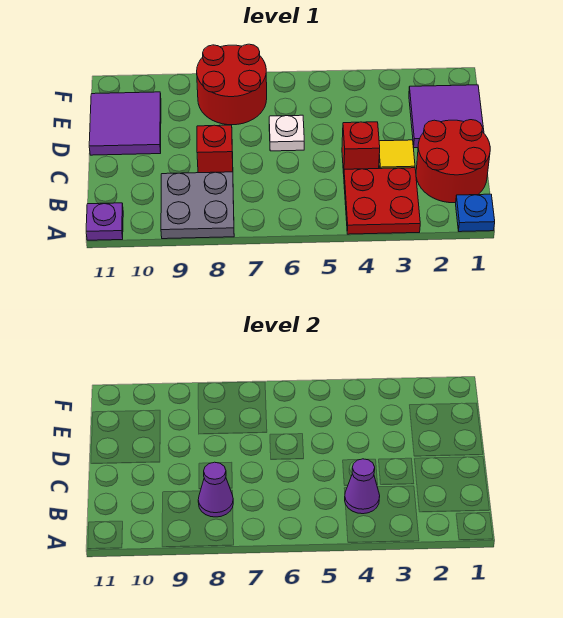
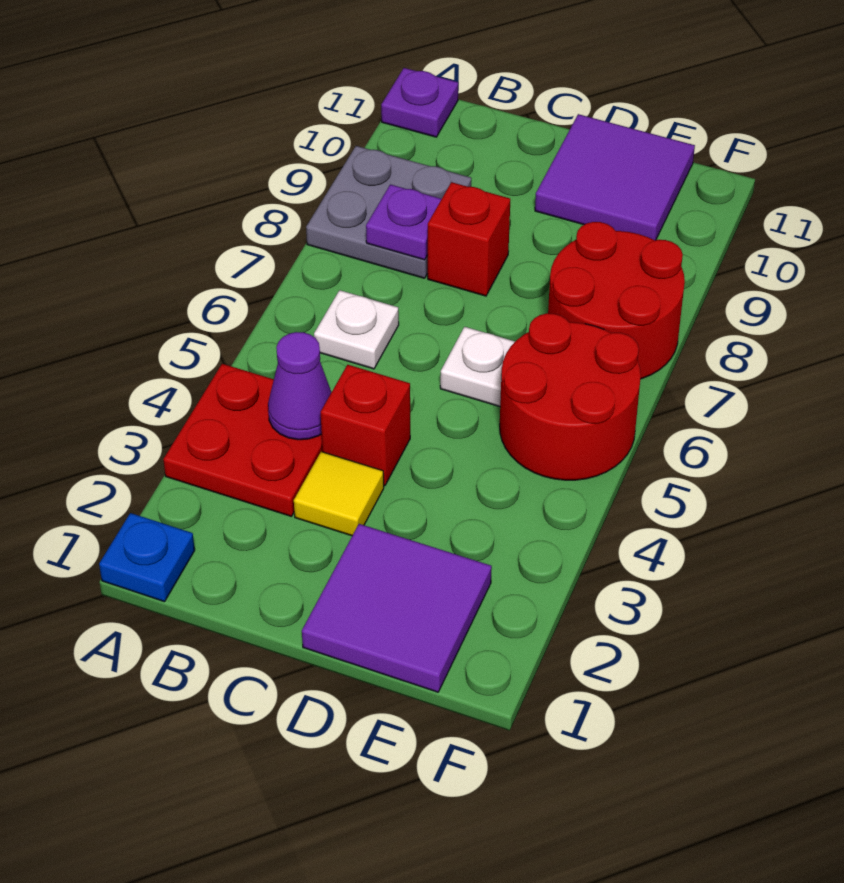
red 2x2 round brick [416,120,490,203] -> red 2x2 round brick moved to [500,313,641,480]
none -> white 1x1 plate [314,290,399,369]
purple 1x1 cone [198,462,233,517] -> purple 1x1 plate [366,184,441,260]

